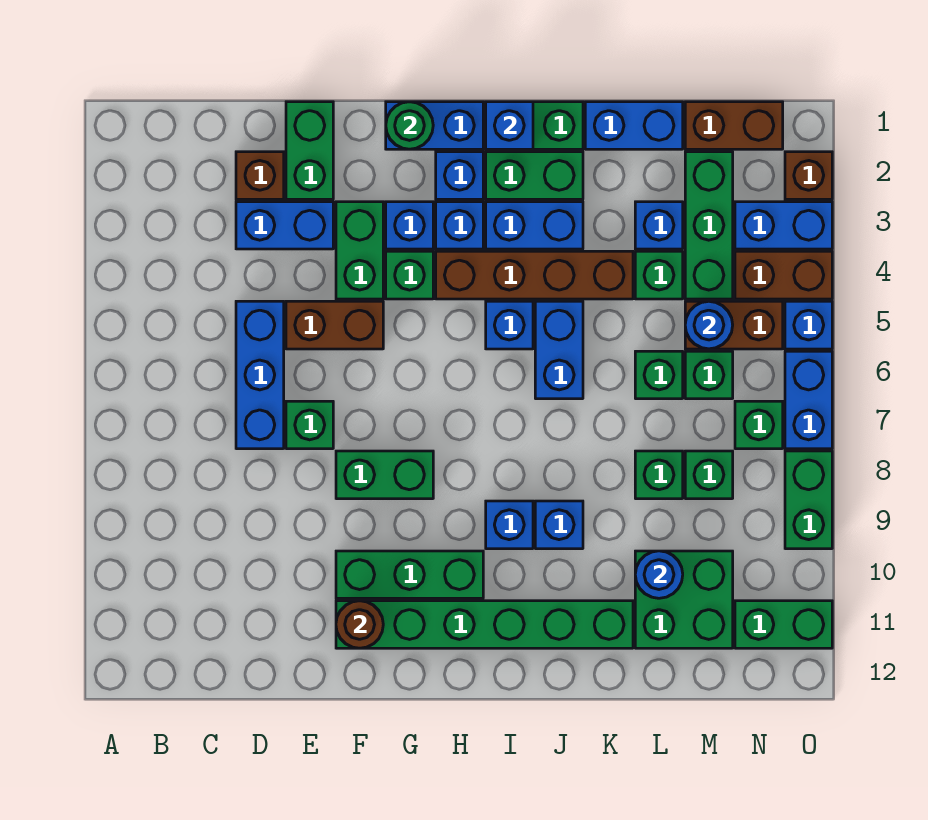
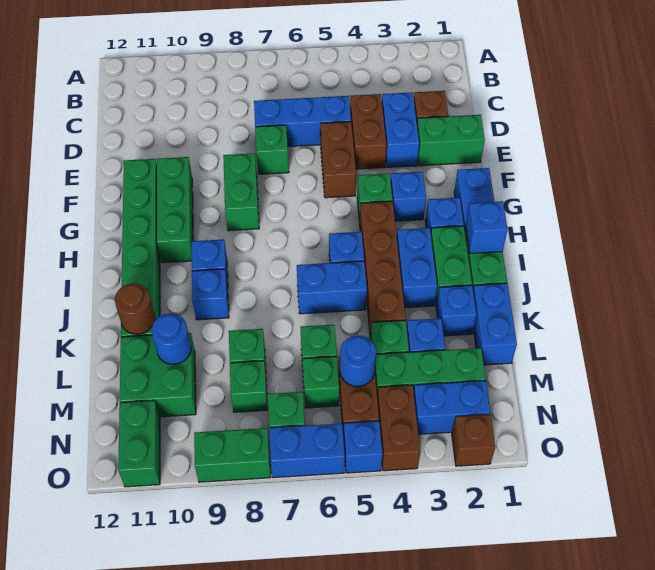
green 1x2 brick [336,202,383,299] -> none
brown 1x1 round brick [336,601,383,648] -> brown 1x1 round brick moved to [115,283,155,334]
green 1x1 round brick [386,102,433,149] -> none
blue 1x1 brick [436,202,483,249] -> blue 1x1 brick moved to [436,285,477,336]
brown 1x2 brick [685,102,783,149] -> brown 1x2 brick moved to [350,94,387,169]
blue 1x2 brick [735,202,832,249] -> blue 1x2 brick turned to [414,381,490,434]

